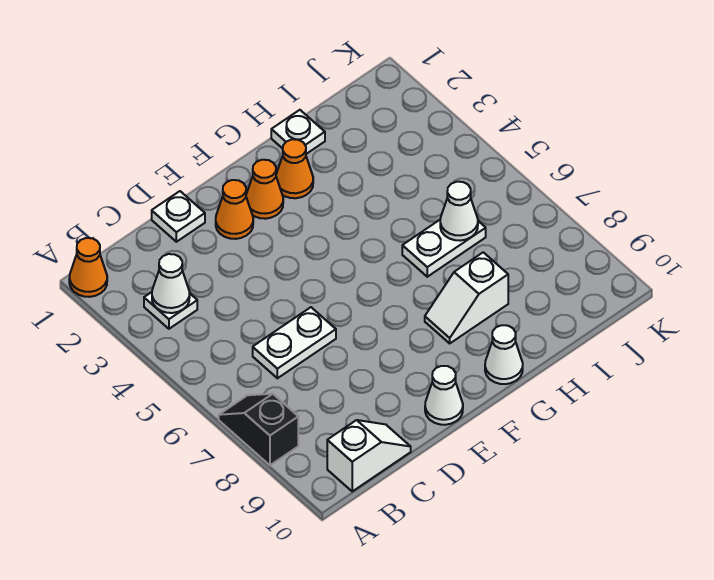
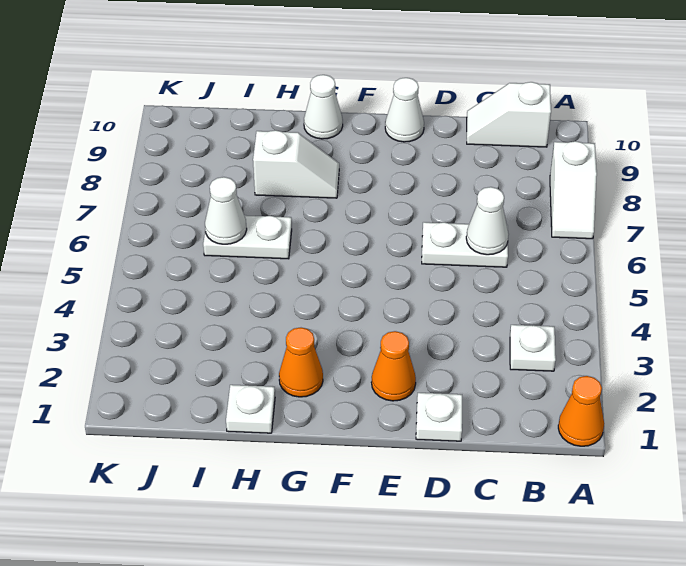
black 1x2 slope [219,394,298,465] -> white 1x2 slope [550,141,597,239]
white 1x1 cone [152,254,190,313] -> white 1x1 cone moved to [466,187,509,255]
orange 1x1 cone [246,160,283,219] -> none

